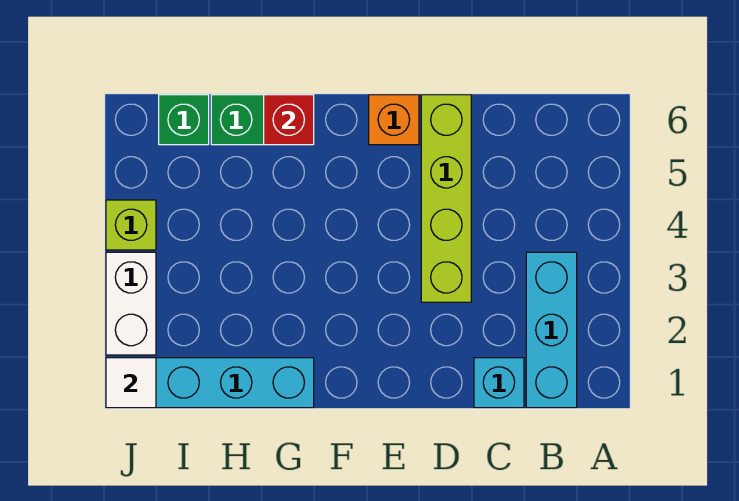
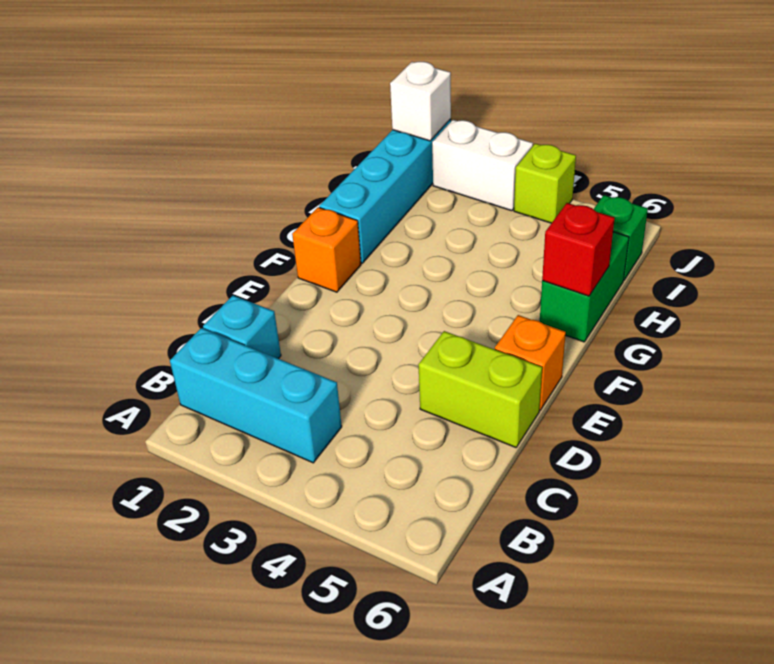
lime 1x4 brick [421,95,471,302] -> lime 1x2 brick [419,331,542,447]
none -> orange 1x1 brick [292,207,361,292]
white 1x1 tile [106,358,156,408] -> white 1x1 brick [390,62,451,141]

